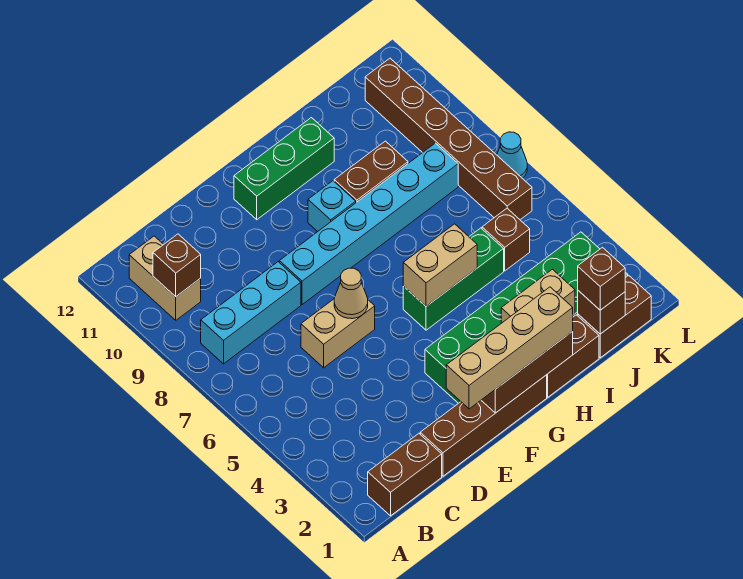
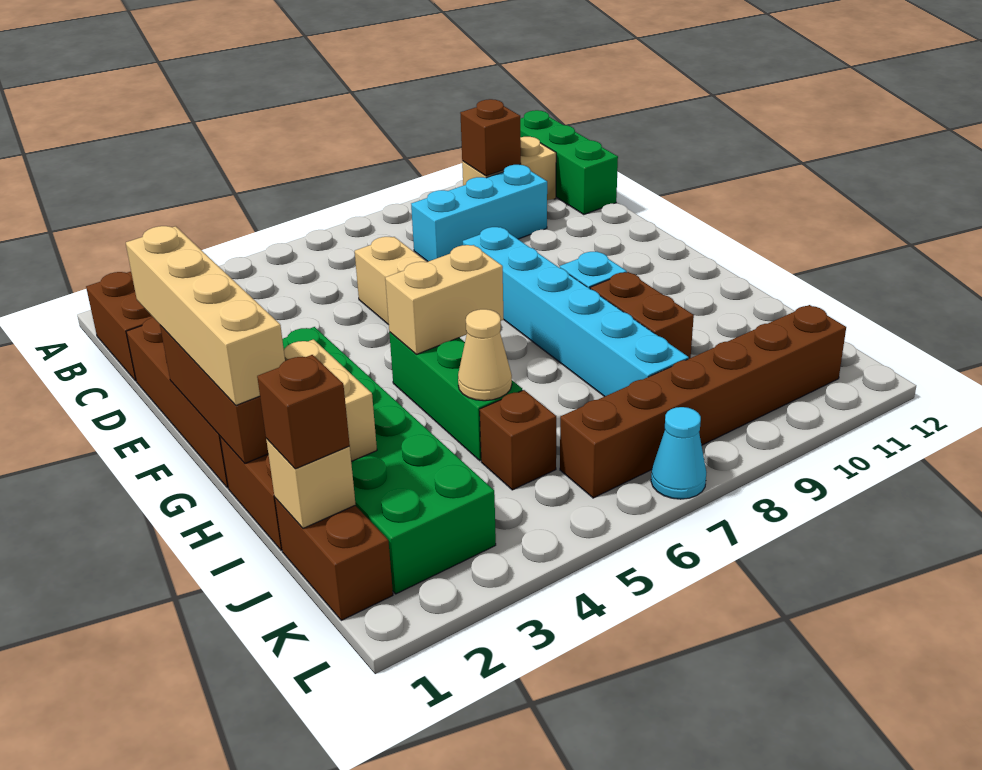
cyan 1x3 brick [201,262,301,364] -> cyan 1x3 brick turned to [411,165,547,261]
tan 1x1 cone [334,268,368,319] -> tan 1x1 cone moved to [458,309,512,401]
green 1x3 brick [234,118,334,220] -> green 1x3 brick moved to [520,110,618,215]
tan 1x2 brick [403,224,477,306] -> tan 1x2 brick turned to [385,245,504,354]
brown 1x1 brick [578,291,625,334] -> tan 1x1 brick [266,438,356,528]

